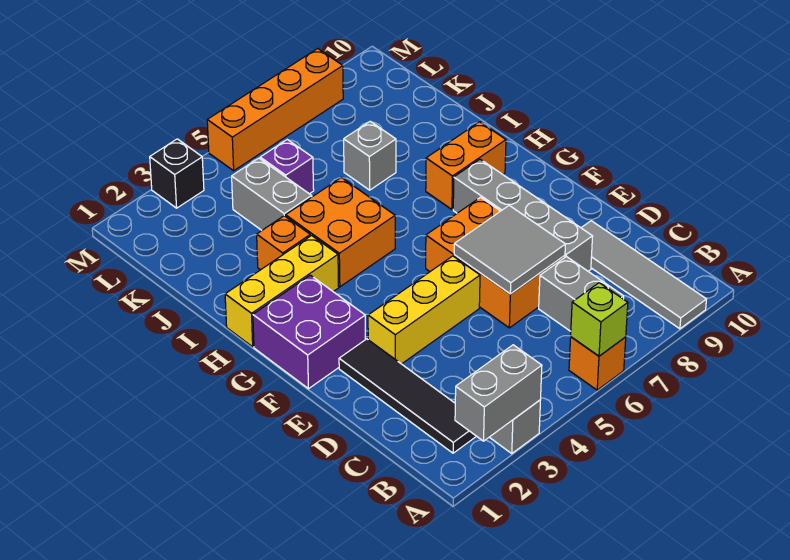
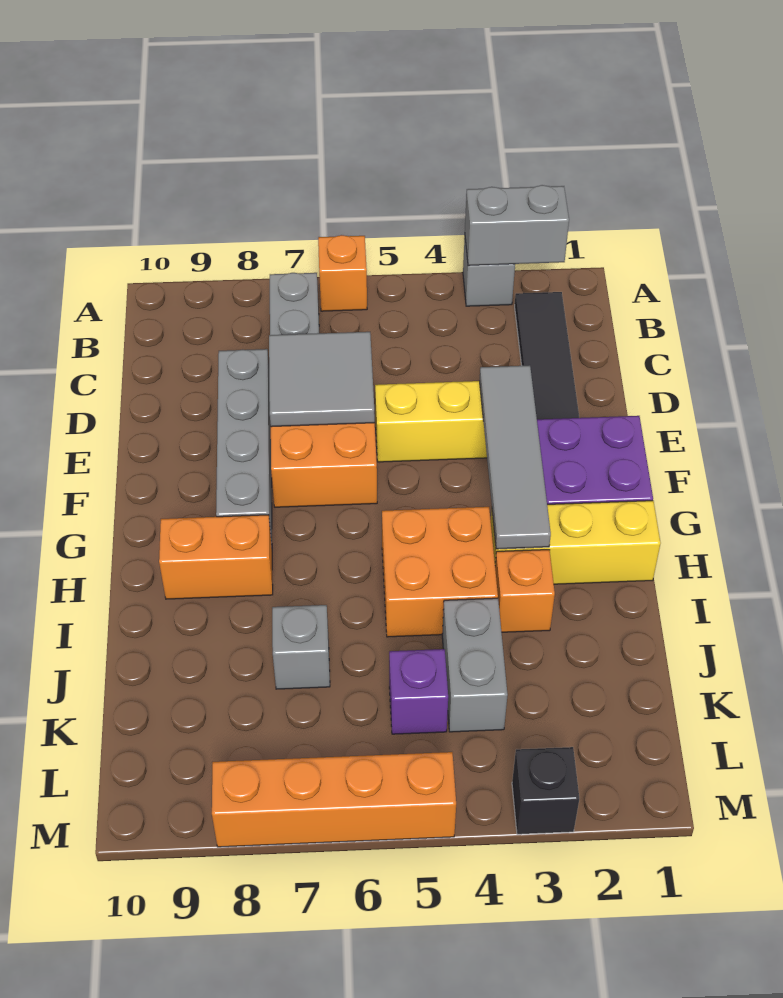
lime 1x1 brick [571,283,628,356] -> none
grey 1x4 tile [581,221,706,329] -> grey 1x4 tile moved to [479,365,551,549]

